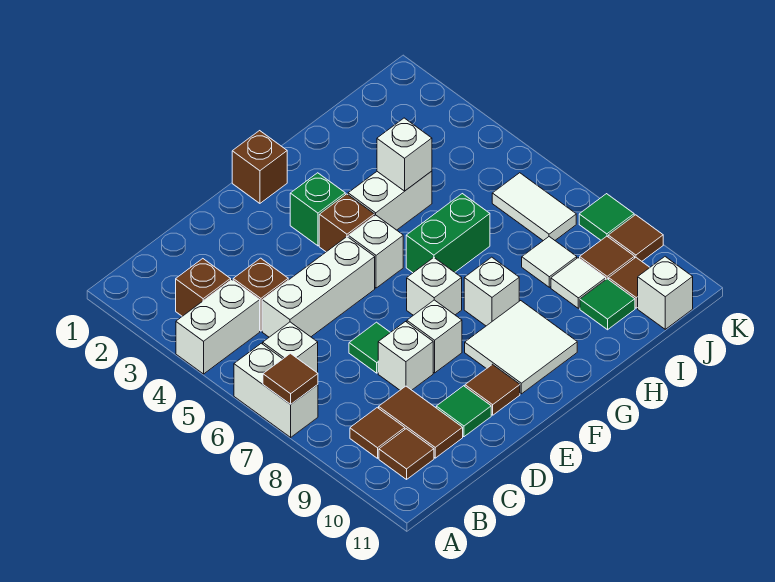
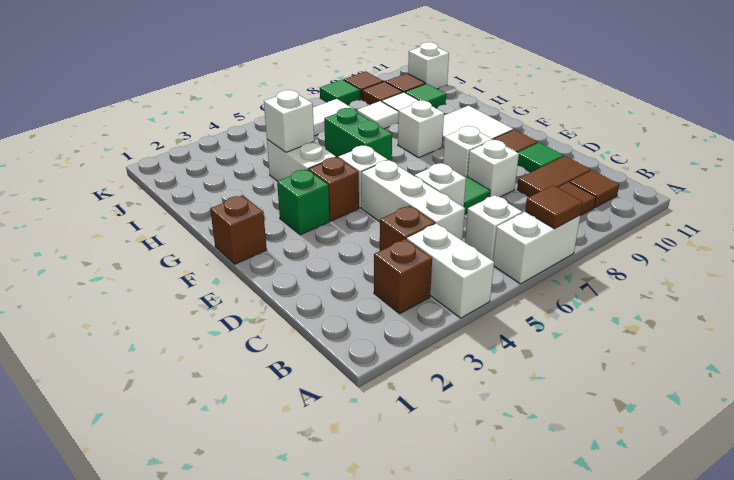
white 1x1 brick [407,258,462,315] -> white 1x1 brick moved to [415,163,466,207]

